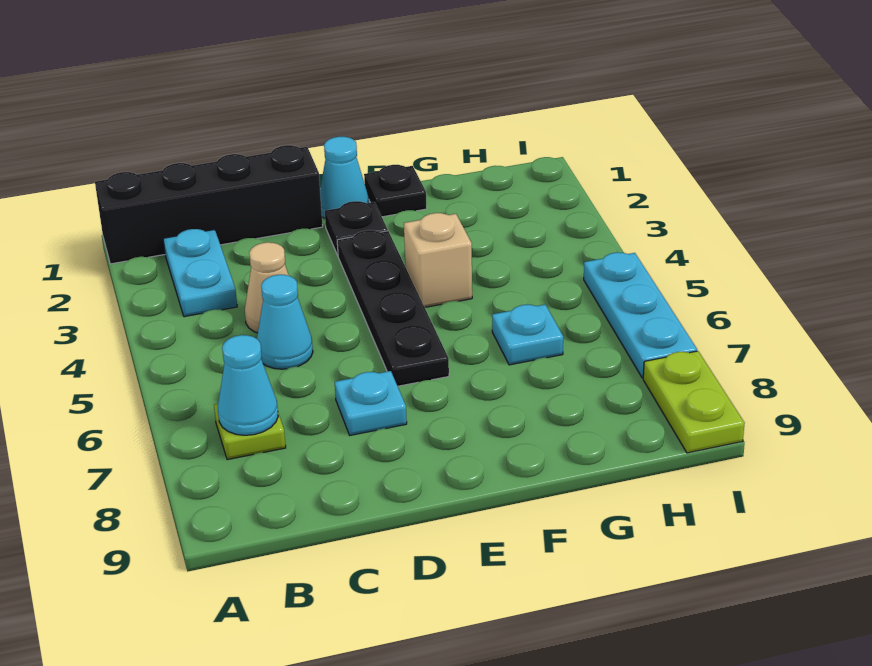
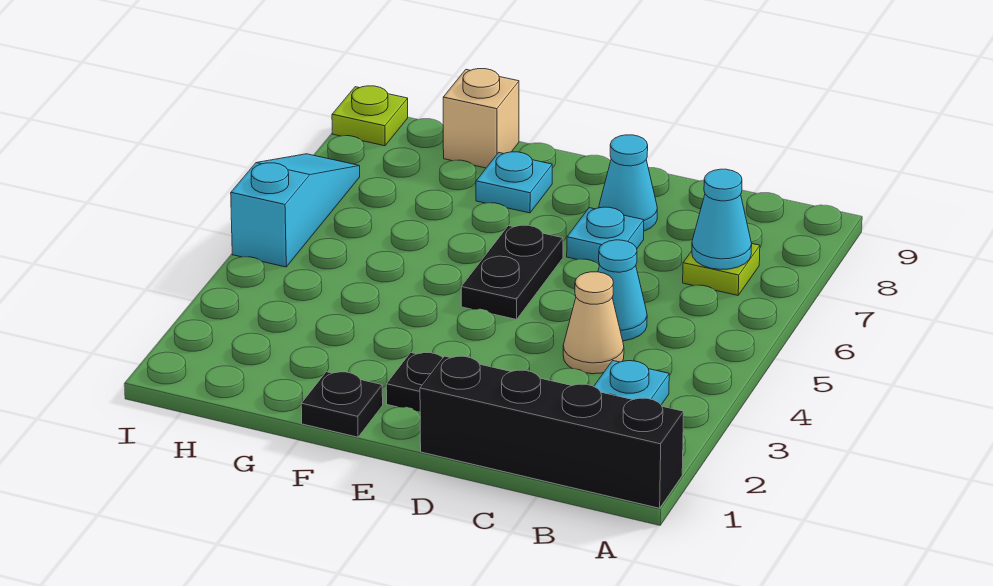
cyan 1x1 cone [320,137,369,218] -> cyan 1x1 cone moved to [599,135,657,231]
black 1x4 plate [337,230,449,386] -> black 1x2 plate [461,225,563,319]
tan 1x1 brick [404,213,472,307] -> tan 1x1 brick moved to [443,69,519,168]
cyan 1x1 plate [492,305,563,365] -> cyan 1x1 plate moved to [476,152,552,213]
cyan 1x3 plate [584,252,697,378] -> cyan 1x3 slope [231,154,360,267]
lime 1x2 plate [643,351,745,453] -> lime 1x1 plate [332,86,408,146]

